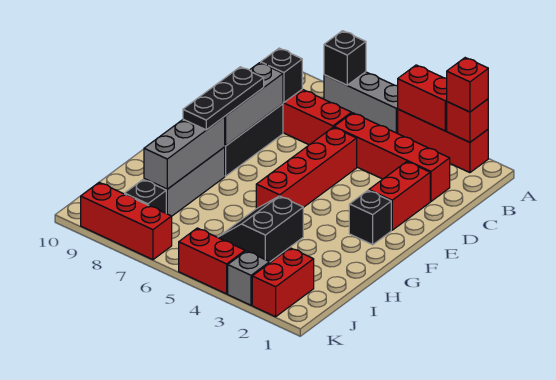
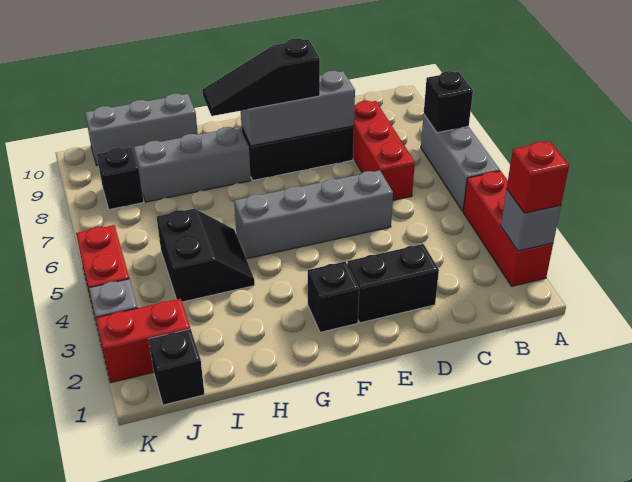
red 1x1 brick [447,99,488,142] -> grey 1x1 brick [501,189,561,251]
red 1x2 brick [398,65,447,131] -> none
red 1x4 brick [334,113,450,201] -> none
black 1x1 brick [260,48,302,103] -> black 1x1 brick moved to [149,329,205,405]
red 1x2 brick [369,162,430,230] -> black 1x2 brick [347,244,439,323]
red 1x4 brick [256,127,357,209] -> grey 1x4 brick [234,170,393,259]
black 1x3 plate [183,67,264,130] -> black 1x3 slope [202,38,320,116]
grey 1x3 brick [144,117,225,189] -> grey 1x3 brick moved to [85,94,198,165]
black 2x2 slope [218,196,303,262] -> black 2x2 slope turned to [157,209,255,302]
red 1x3 brick [81,183,172,260] -> none

